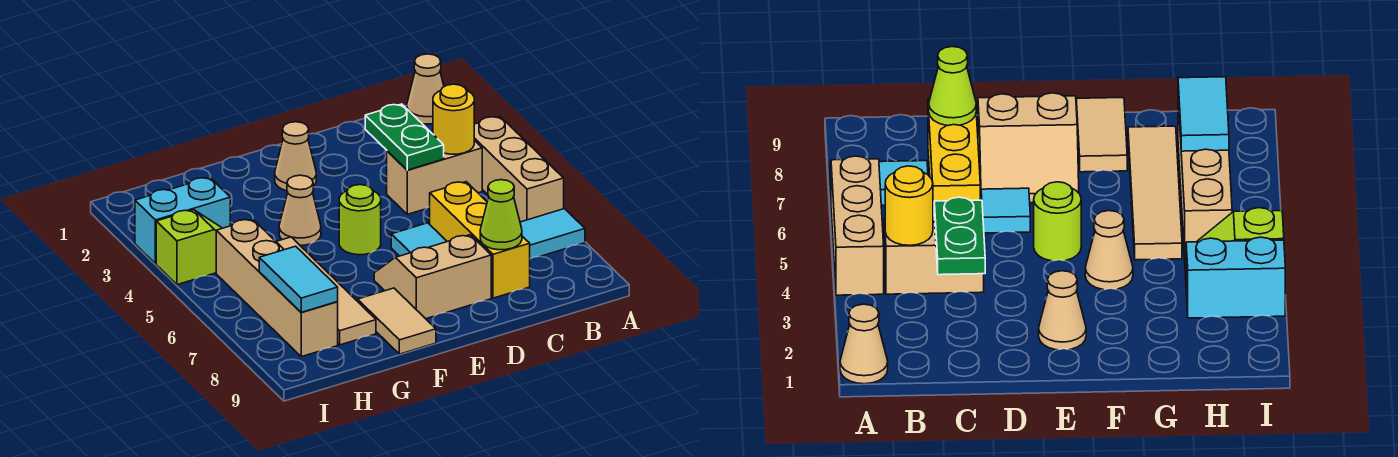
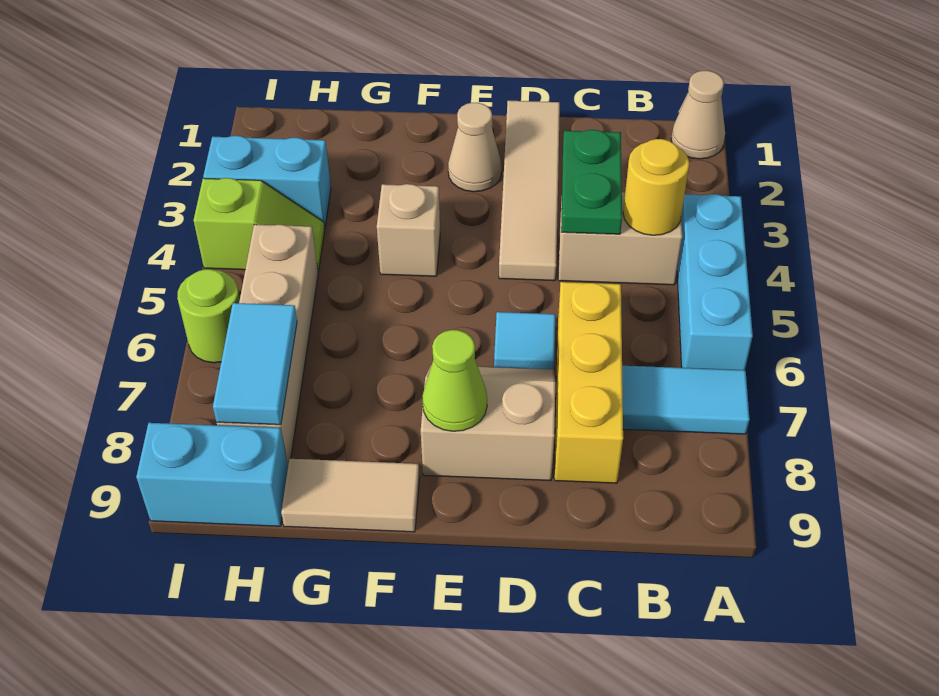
tan 1x3 brick [474,116,564,222] -> cyan 1x3 brick [677,194,753,370]
lime 1x1 cone [480,180,522,250] -> lime 1x1 cone moved to [422,330,487,431]
lime 1x1 round brick [339,185,381,255] -> lime 1x1 round brick moved to [177,269,240,363]
tan 1x1 cone [279,175,321,245] -> tan 1x1 brick [377,184,440,276]
tan 1x2 tile [358,288,436,354] -> tan 1x2 tile turned to [281,459,420,532]
tan 1x4 tile [276,237,376,345] -> tan 1x4 tile moved to [499,101,560,281]
none -> cyan 1x2 brick [136,423,288,526]

